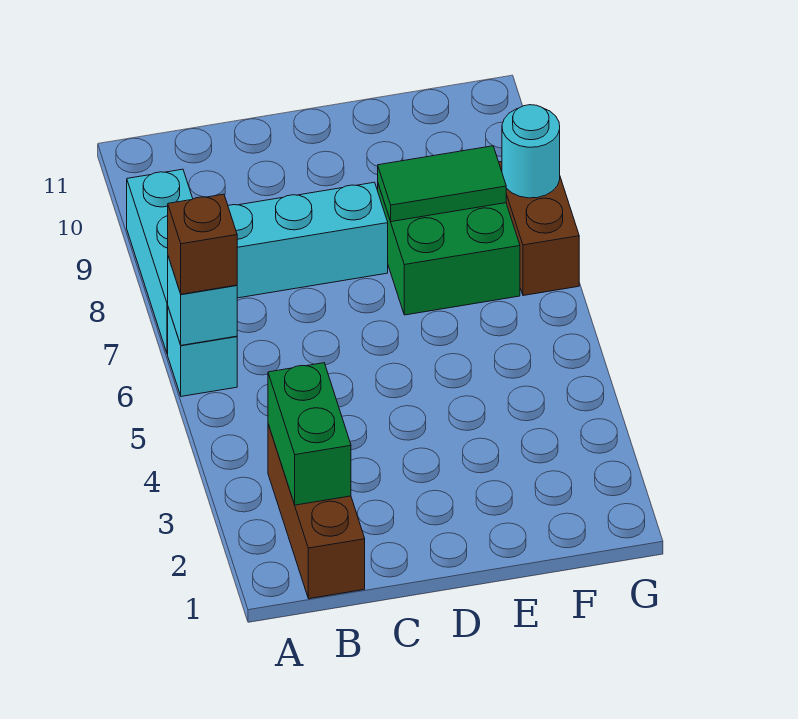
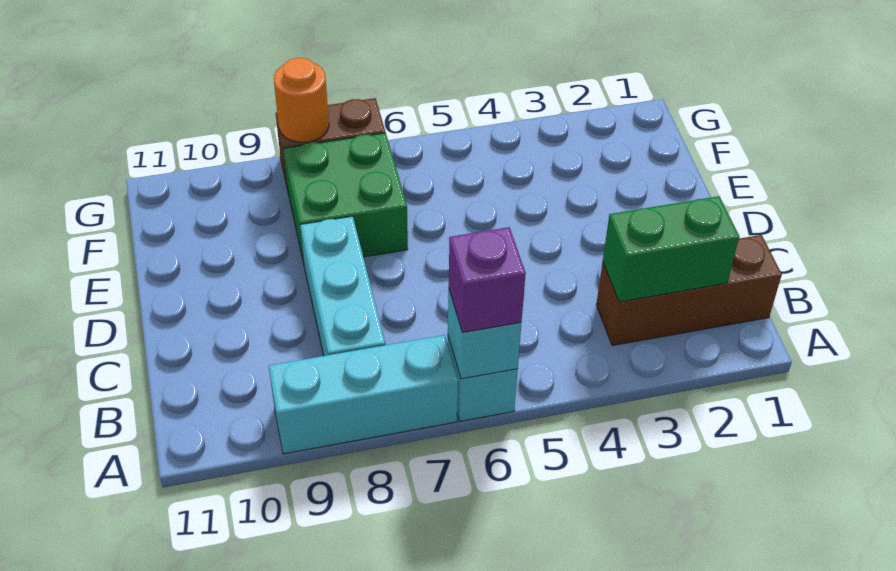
brown 1x1 brick [168,194,237,294] -> purple 1x1 brick [449,227,526,333]
green 1x2 tile [378,146,506,222] -> none
cyan 1x1 round brick [502,105,560,198] -> orange 1x1 round brick [274,58,329,142]

